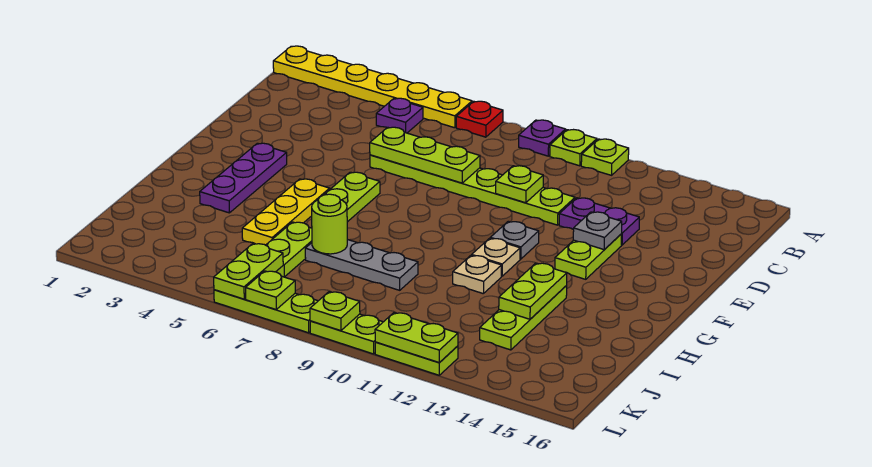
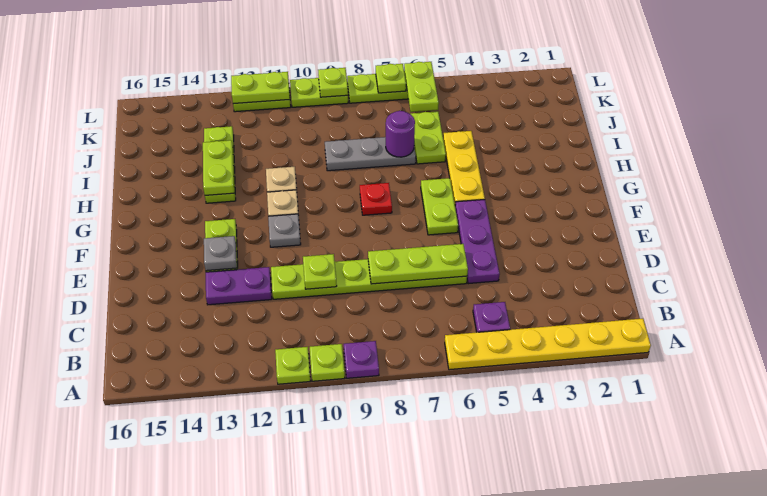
red 1x1 plate [456,101,503,137] -> red 1x1 plate moved to [360,183,392,215]
purple 1x3 plate [200,143,287,213] -> purple 1x3 plate moved to [455,200,500,284]
lime 1x1 round brick [312,194,347,254] -> purple 1x1 round brick [386,111,415,157]

